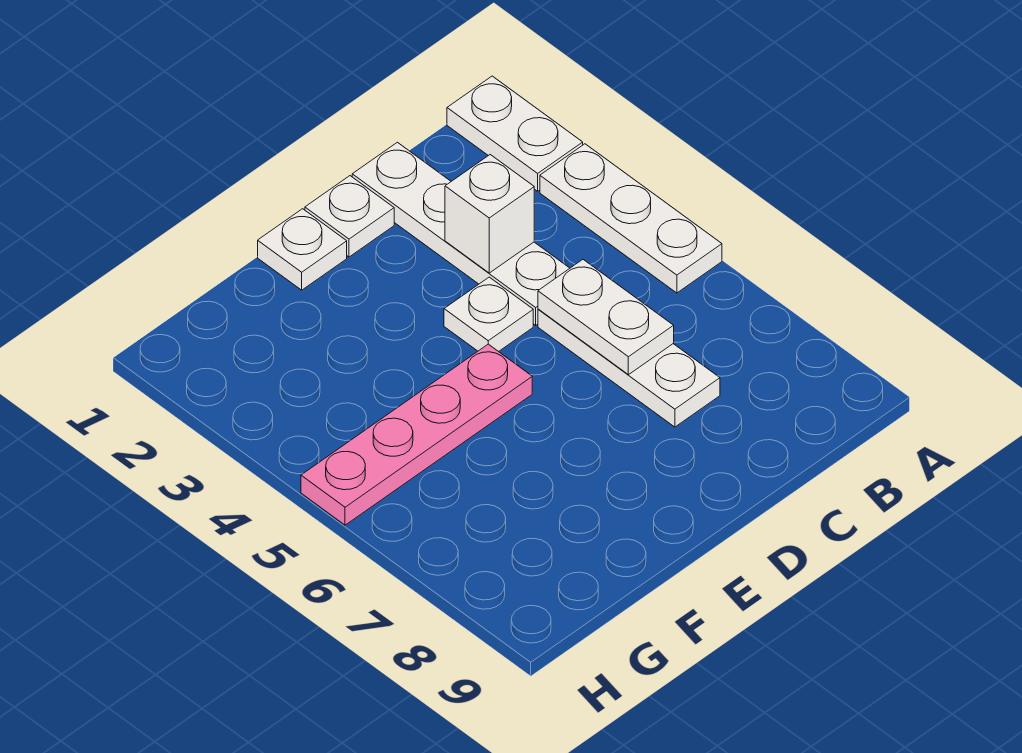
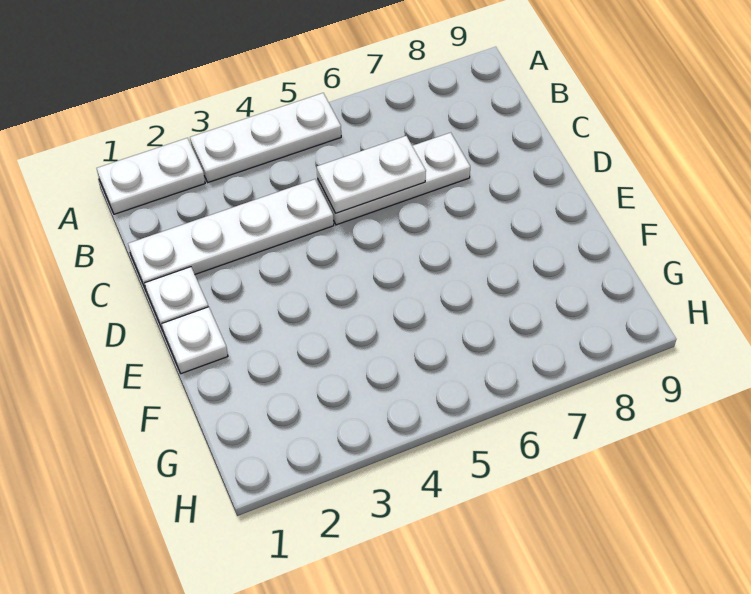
white 1x1 brick [445,155,534,273] -> none
white 1x1 plate [444,277,533,352] -> none
pink 1x4 plate [301,344,532,525] -> none

